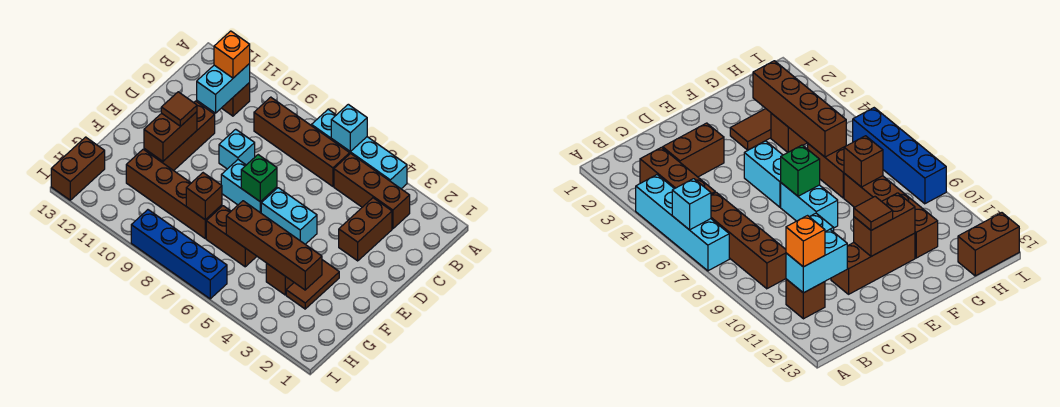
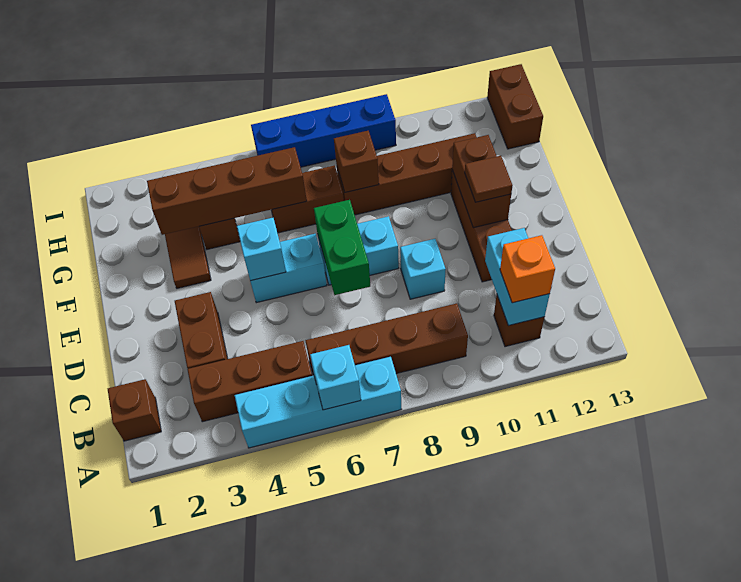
none -> brown 1x1 brick [108,379,161,441]
none -> cyan 1x1 brick [237,218,286,281]
green 1x1 brick [241,155,277,202] -> green 1x2 brick [314,200,370,295]

